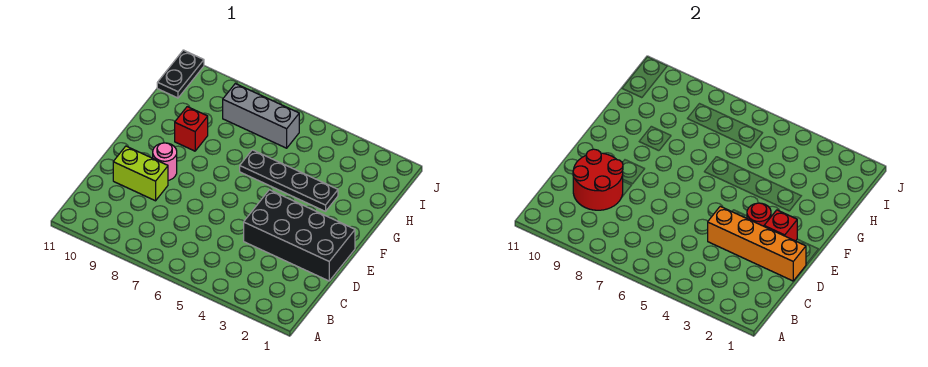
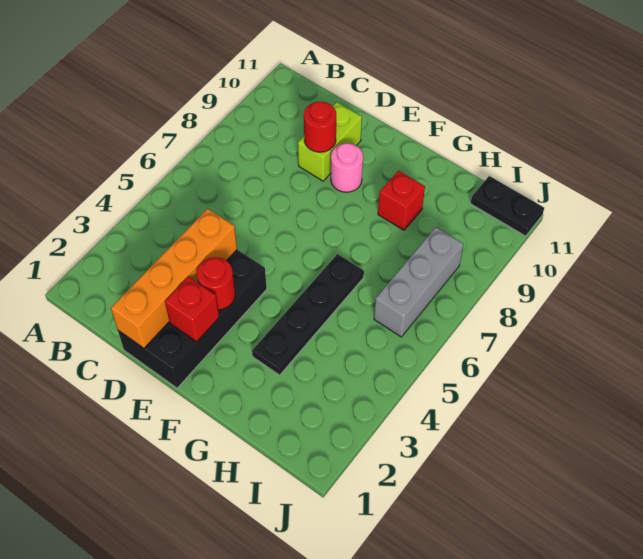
red 2x2 round brick [573,149,623,210] -> red 1x1 round brick [304,102,336,152]

